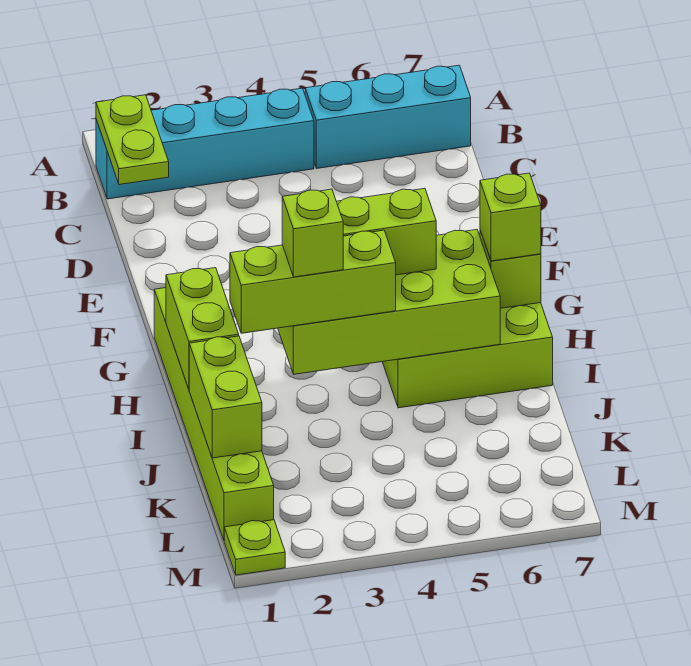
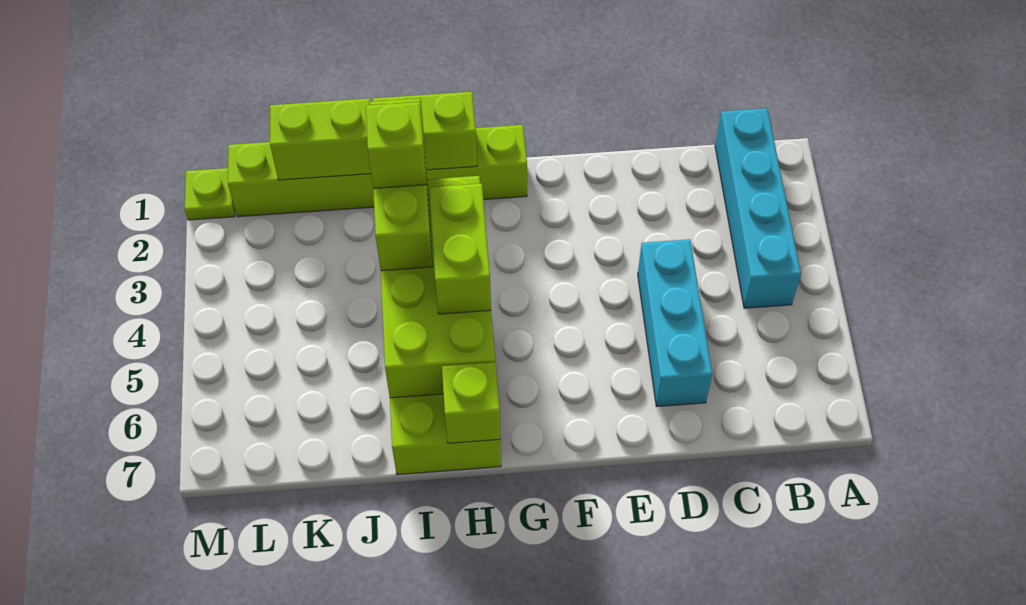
lime 1x2 plate [96,95,169,185] -> none
cyan 1x3 brick [305,65,471,168] -> cyan 1x3 brick moved to [638,239,712,406]
lime 1x1 brick [480,173,541,261] -> none

